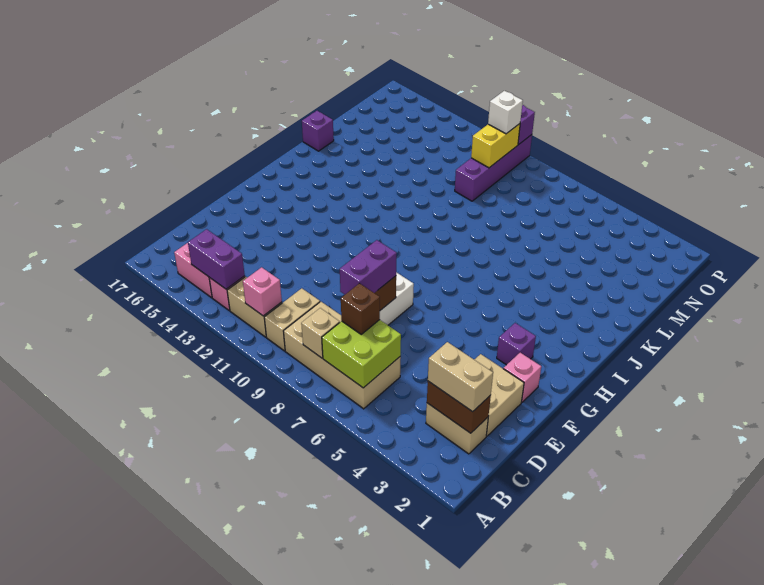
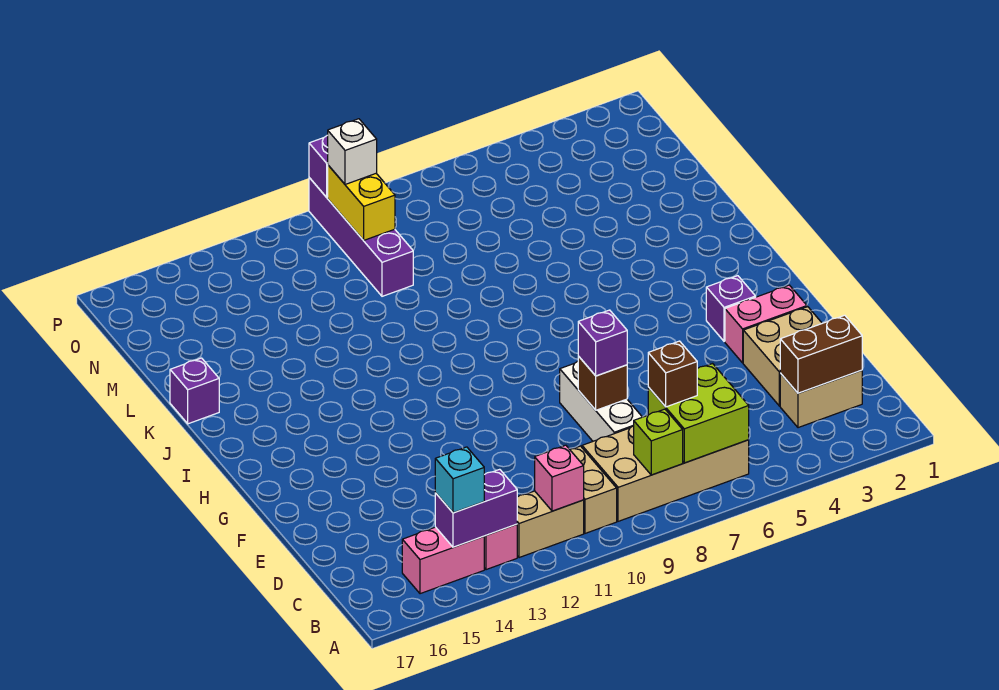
tan 1x1 brick [301,308,340,358] -> lime 1x1 brick [634,409,683,475]
none -> cyan 1x1 brick [435,447,484,513]
tan 1x2 brick [428,342,493,412] -> none
purple 1x2 brick [340,240,397,294] -> purple 1x1 brick [578,310,627,376]
pink 1x1 brick [503,353,541,402] -> pink 1x2 brick [725,285,807,363]

